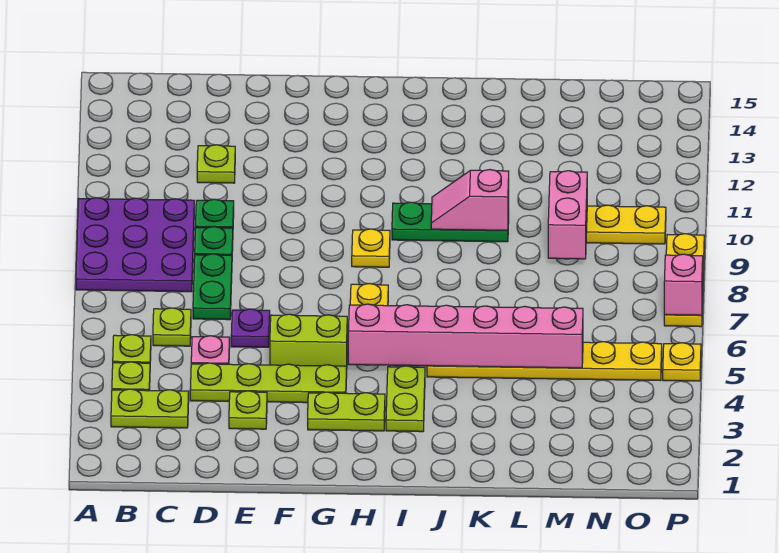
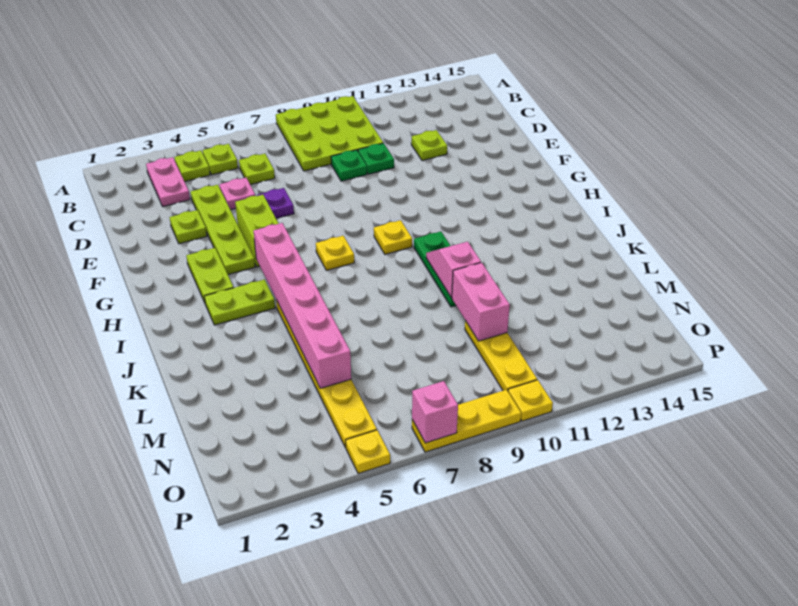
purple 3x3 plate [76,198,194,292] -> lime 3x3 plate [276,96,383,171]
lime 1x2 plate [111,389,189,428] -> pink 1x2 plate [146,157,190,206]
green 1x2 plate [193,254,232,320] -> none
pink 1x2 brick [548,171,587,259] -> pink 1x2 brick turned to [452,262,510,341]
none -> yellow 1x1 plate [508,380,553,421]

